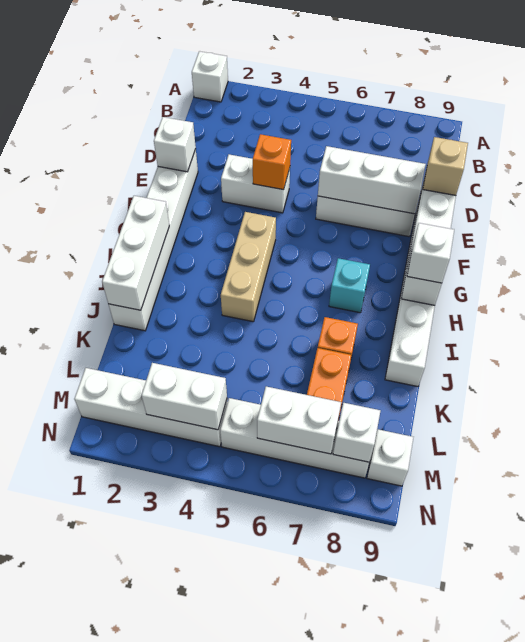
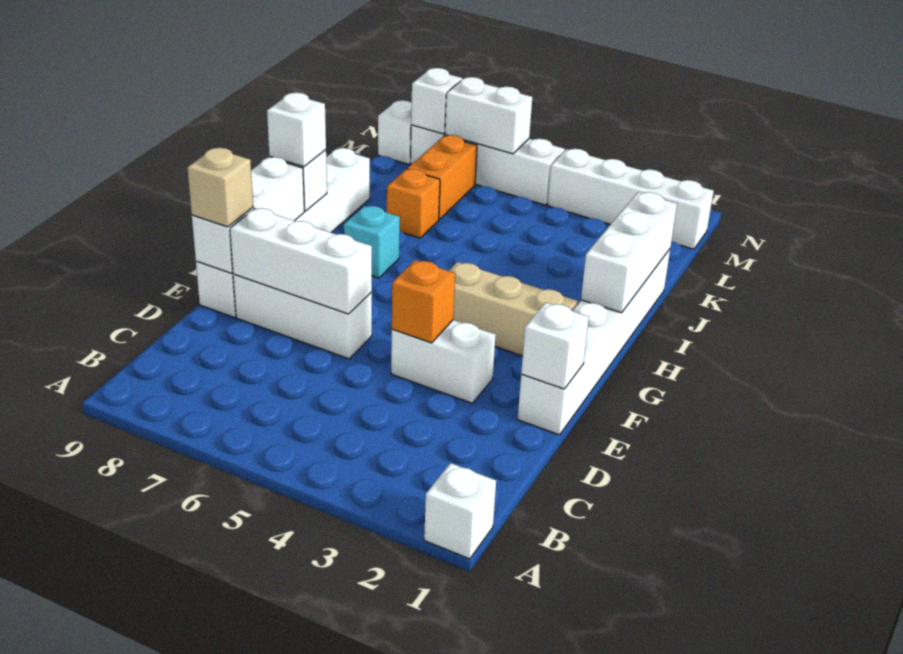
tan 1x3 brick [221,212,276,322] -> tan 1x3 brick turned to [449,262,578,356]
white 1x2 brick [141,363,227,430] -> none

